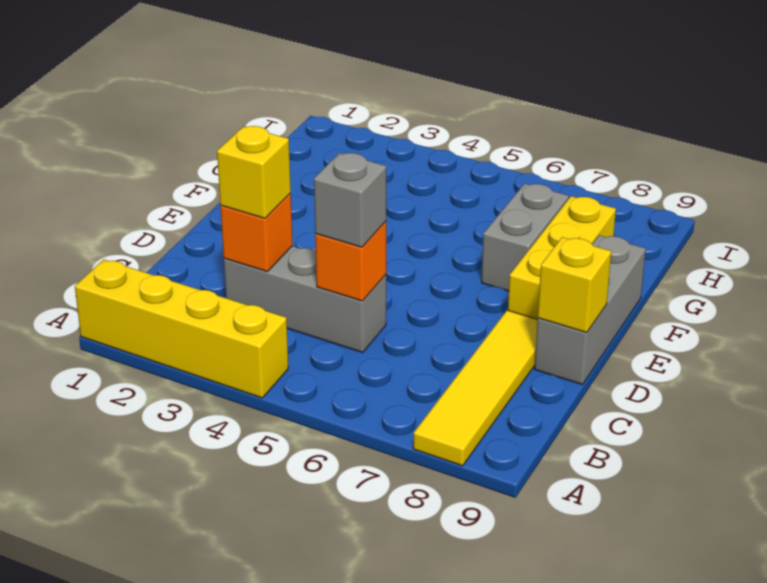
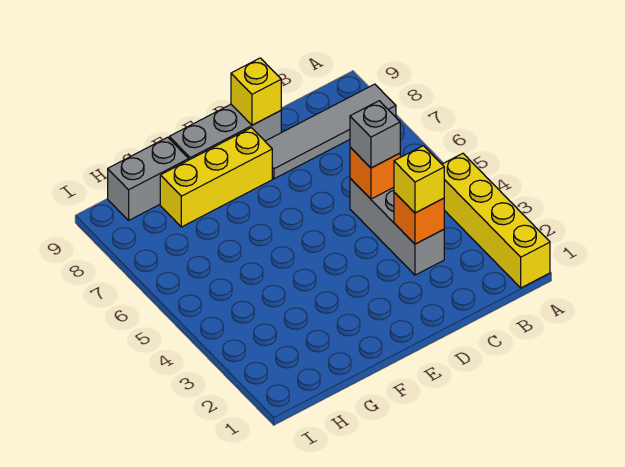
yellow 1x4 tile [413,310,538,466] -> grey 1x4 tile [265,84,396,179]
grey 1x2 brick [482,184,569,291] -> grey 1x2 brick moved to [108,137,189,220]

